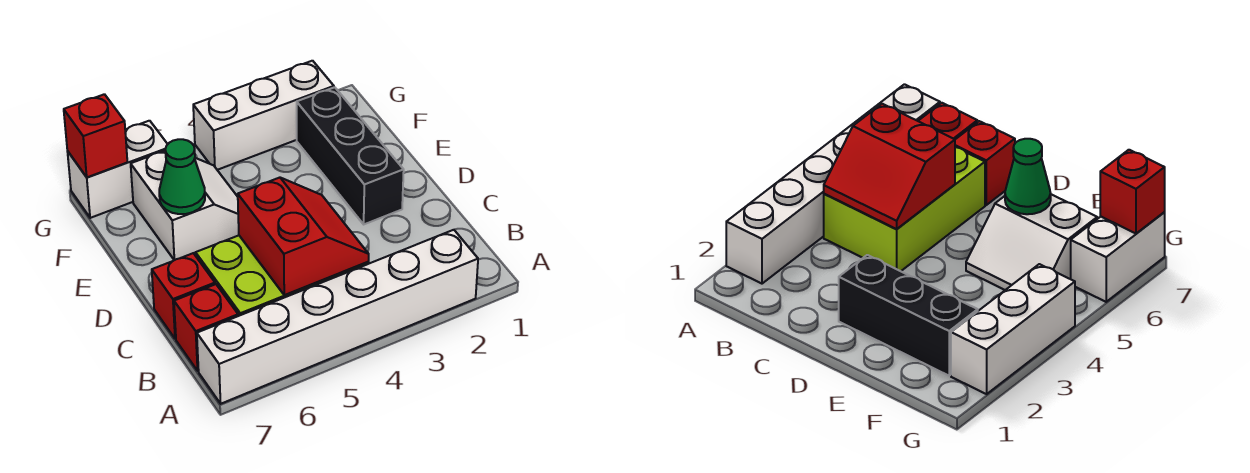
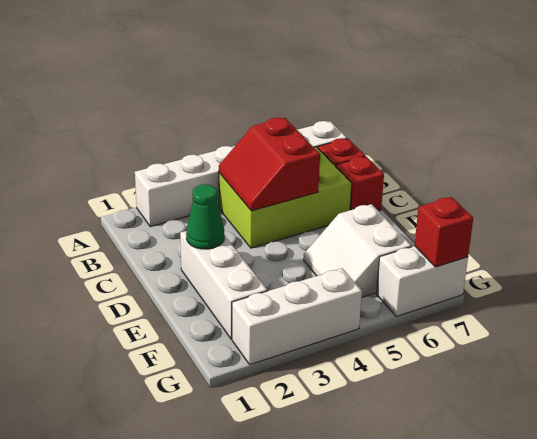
black 1x3 brick [297,87,404,224] -> white 1x3 brick [180,231,267,339]
green 1x1 cone [159,139,205,214] -> green 1x1 cone moved to [186,184,225,249]

